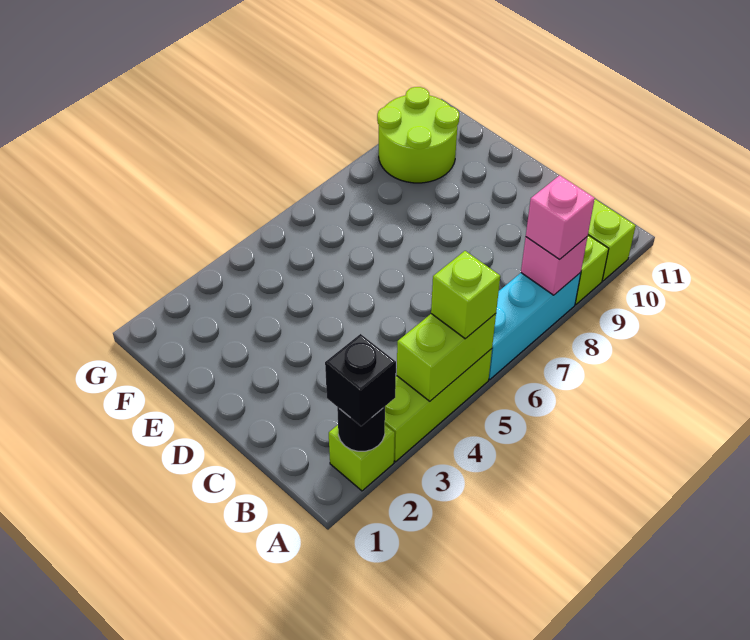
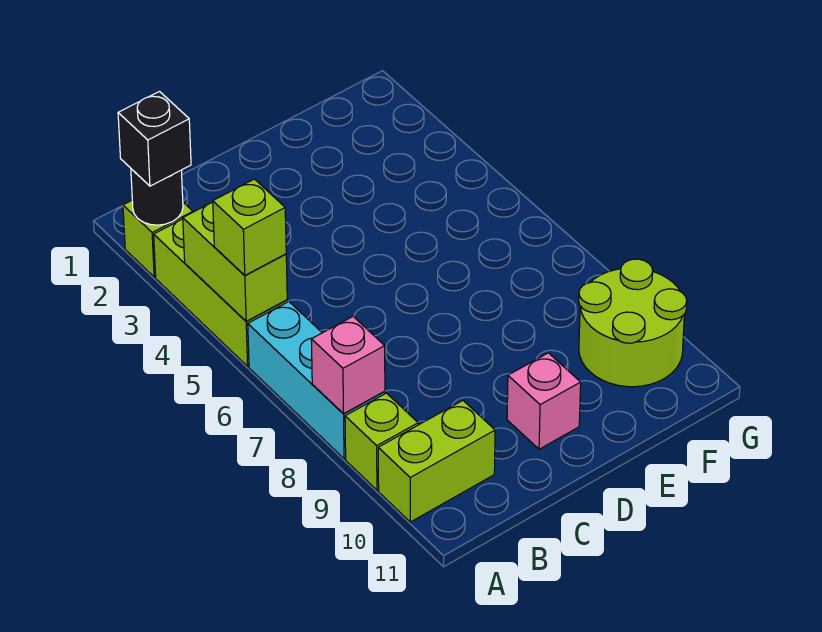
pink 1x1 brick [526,175,595,260] -> pink 1x1 brick moved to [507,353,581,449]

